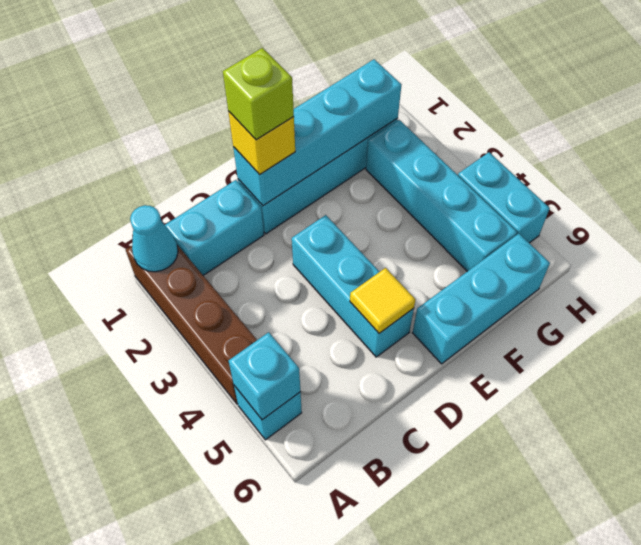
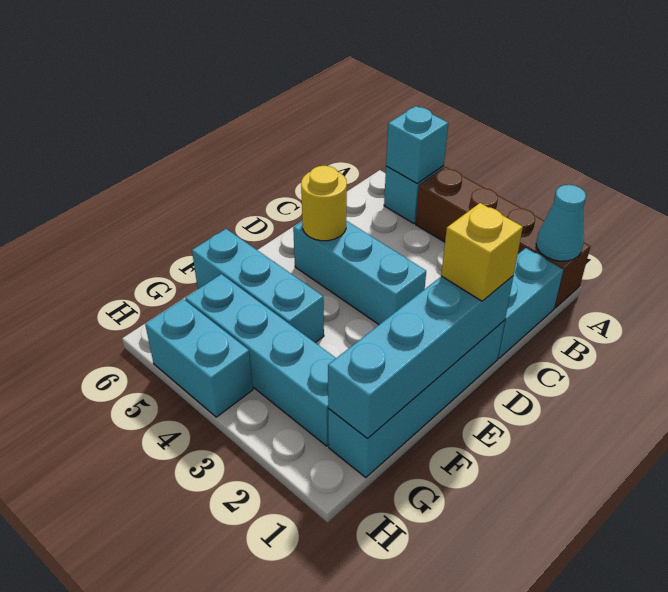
lime 1x1 brick [223,48,294,140] -> none
yellow 1x1 tile [350,268,415,333] -> yellow 1x1 round brick [301,166,347,241]
cyan 1x3 brick [413,234,550,364] -> cyan 1x3 brick turned to [192,229,324,343]

